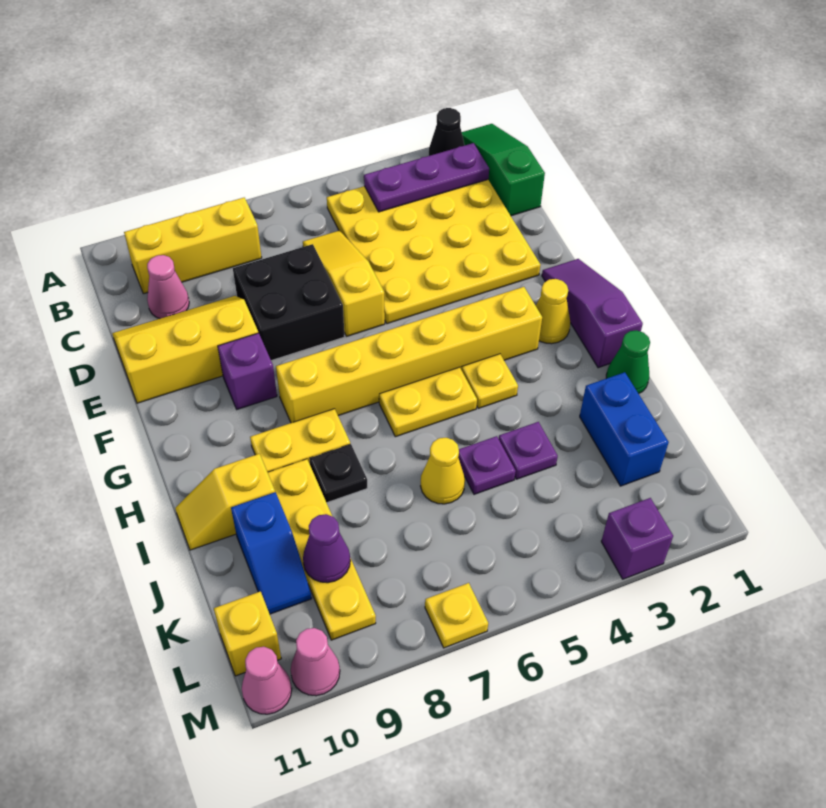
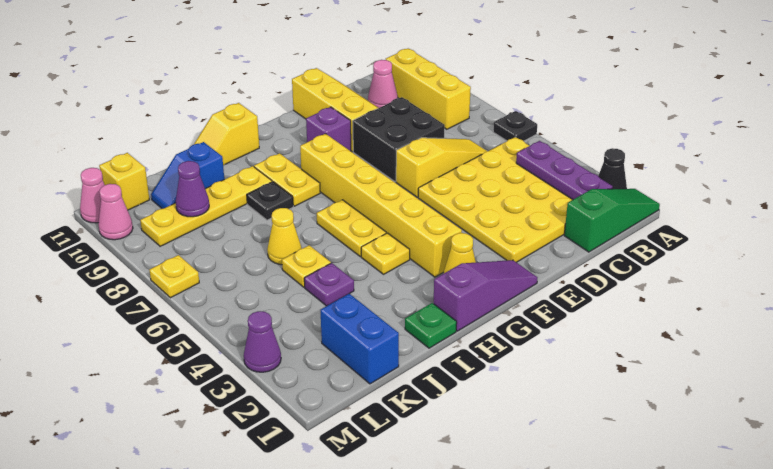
none -> black 1x1 plate [493,111,537,141]
green 1x1 cone [606,330,650,394] -> green 1x1 plate [405,303,457,348]
yellow 1x2 slope [175,454,275,550] -> yellow 1x2 slope turned to [194,103,259,165]
blue 1x2 brick [580,372,669,486] -> blue 1x2 brick turned to [321,294,399,384]
purple 1x1 plate [458,436,516,494] -> yellow 1x1 plate [282,245,331,287]
purple 1x1 brick [601,498,673,579] -> purple 1x1 cone [244,311,281,372]

